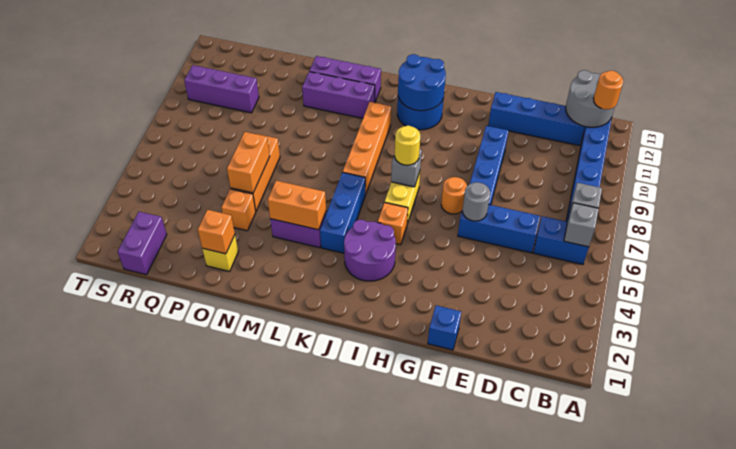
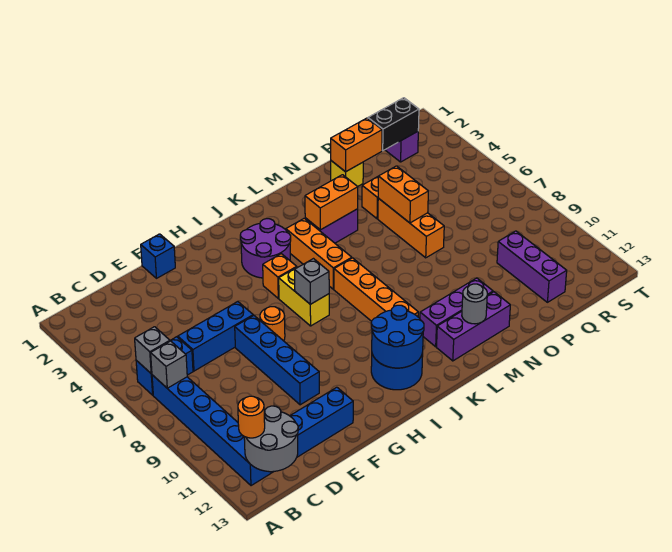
grey 1x1 round brick [463,182,490,221] -> grey 1x1 round brick moved to [462,284,487,324]
yellow 1x1 round brick [395,126,420,165] -> none
blue 1x3 brick [320,172,365,253] -> orange 1x3 brick [286,218,352,289]
orange 1x1 brick [198,210,235,254] -> orange 1x2 brick [331,118,382,172]
none -> black 1x2 brick [368,98,419,151]
purple 1x3 brick [184,65,259,113] -> purple 1x3 brick turned to [497,231,567,302]

